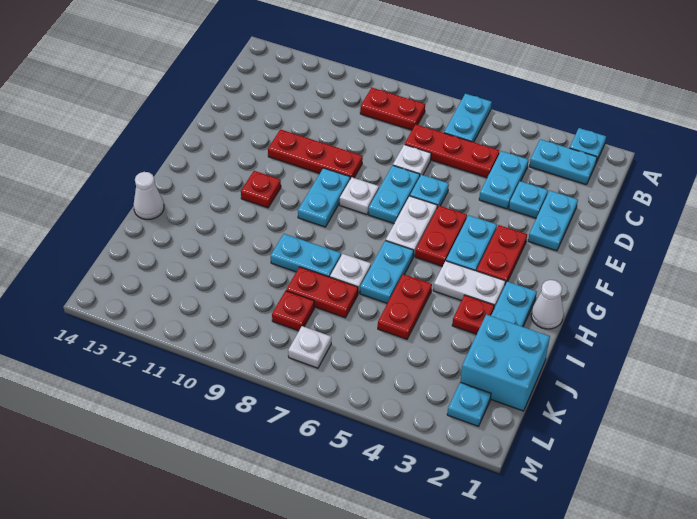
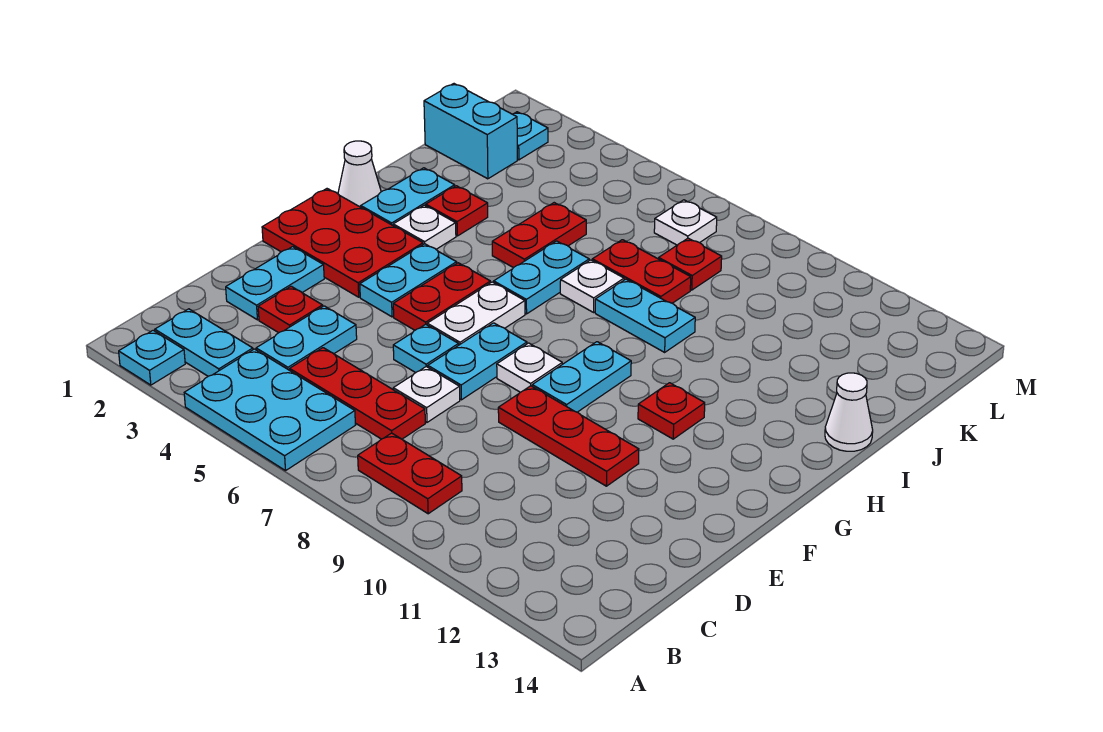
cyan 1x2 plate [444,94,492,142] -> cyan 2x3 plate [184,349,355,471]
cyan 1x1 plate [509,181,548,218] -> red 1x1 plate [258,286,323,333]
red 1x2 plate [477,225,527,284] -> red 2x3 plate [262,189,423,297]
white 1x2 plate [433,261,505,308] -> white 1x1 plate [393,205,456,249]
cyan 2x2 brick [461,314,550,411] -> cyan 1x2 brick [424,84,517,179]

